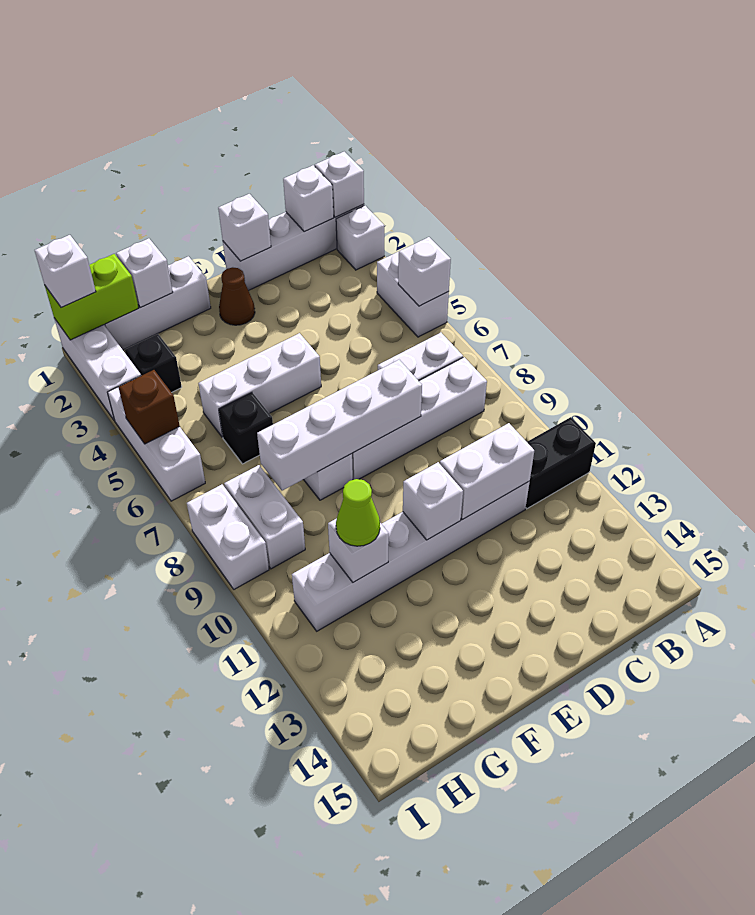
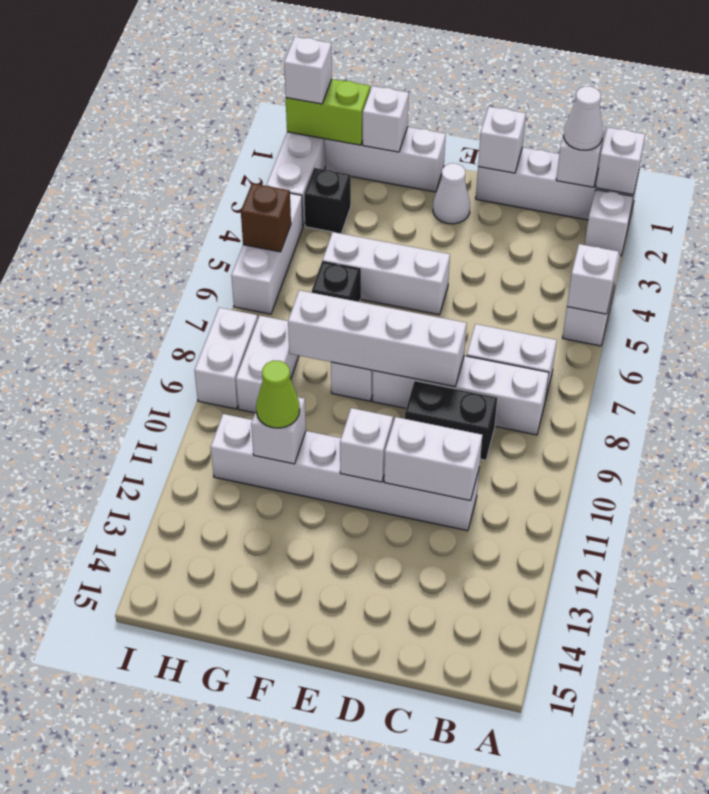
black 1x2 brick [526,417,596,509] -> black 1x2 brick moved to [405,381,498,460]
none -> white 1x1 cone [564,86,603,150]
brown 1x1 cone [219,267,255,325] -> white 1x1 cone [433,163,470,224]

